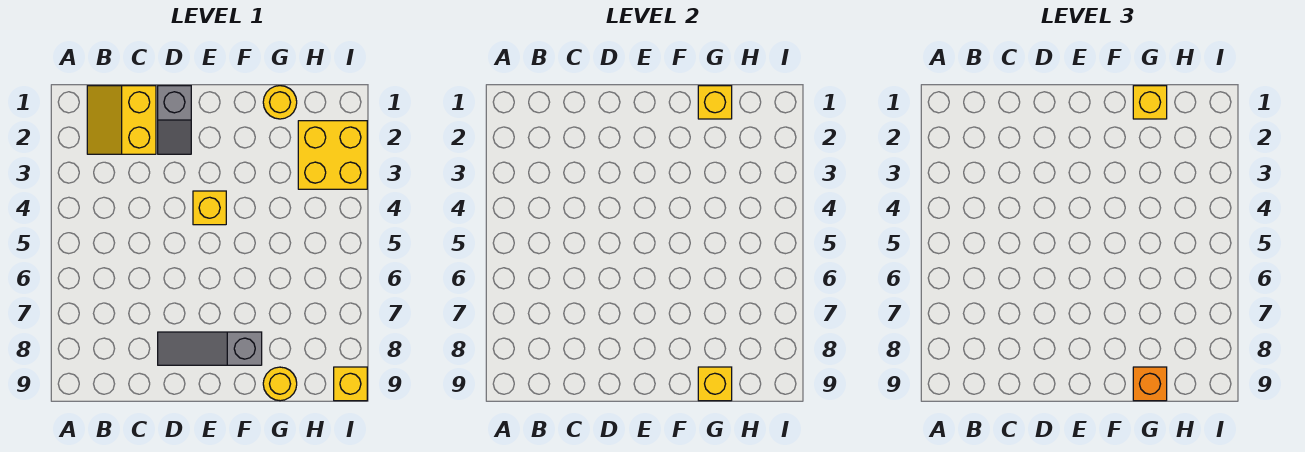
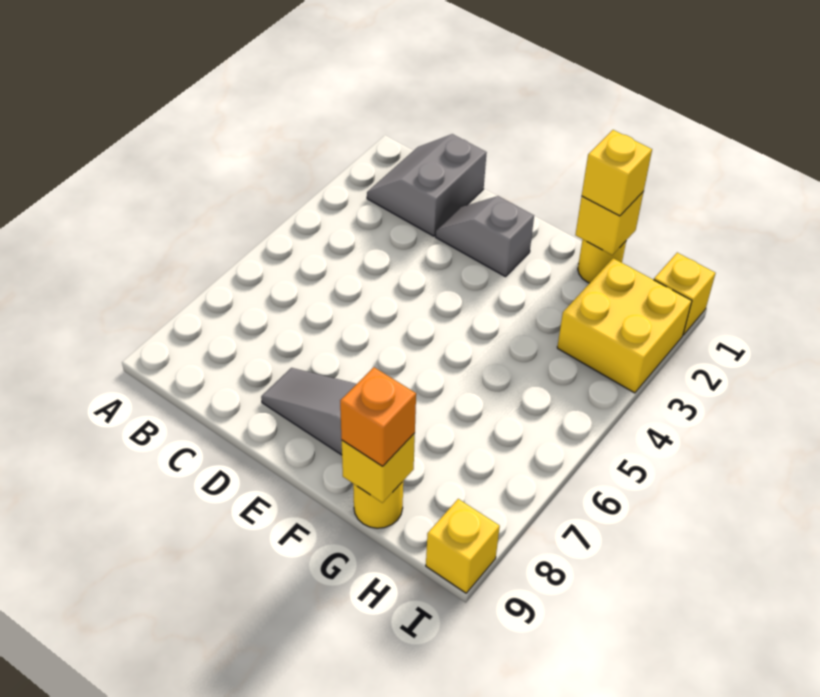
yellow 2x2 slope [87,86,156,154] -> grey 2x2 slope [367,134,487,236]
grey 1x2 slope [158,86,191,154] -> grey 1x2 slope turned to [436,196,534,277]
yellow 1x1 brick [193,191,226,225] -> yellow 1x1 brick moved to [654,253,716,335]

